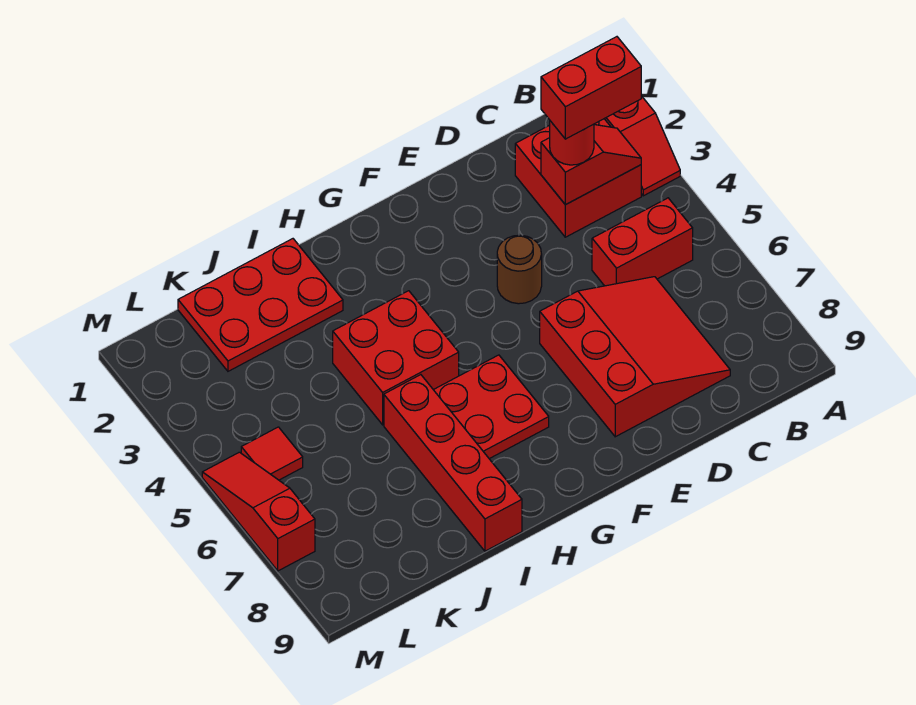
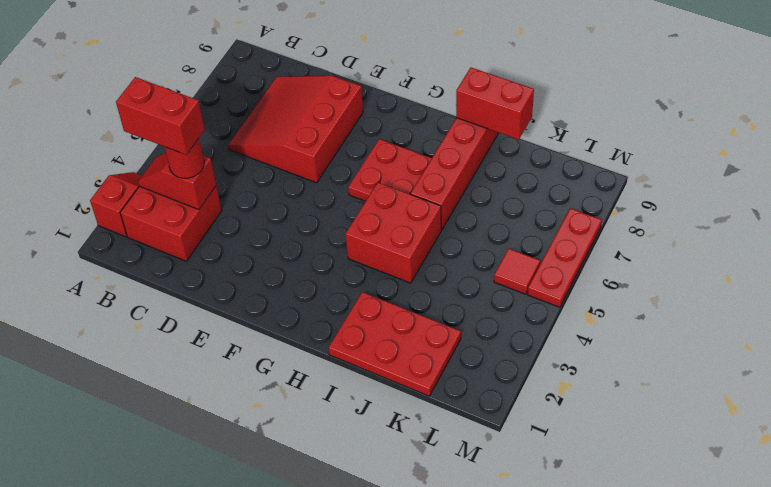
red 1x2 brick [592,198,693,286] -> red 1x2 brick moved to [456,68,534,140]
brown 1x1 round brick [497,235,542,304] -> none
red 1x3 slope [202,452,315,571] -> red 1x3 plate [528,208,602,307]

